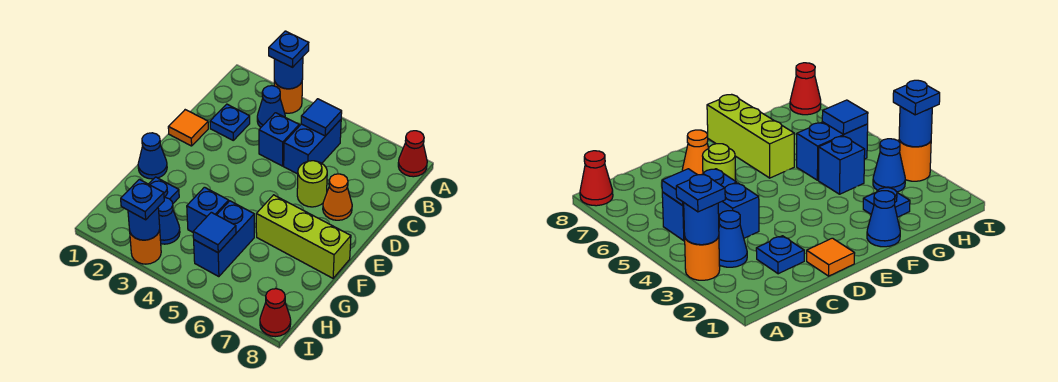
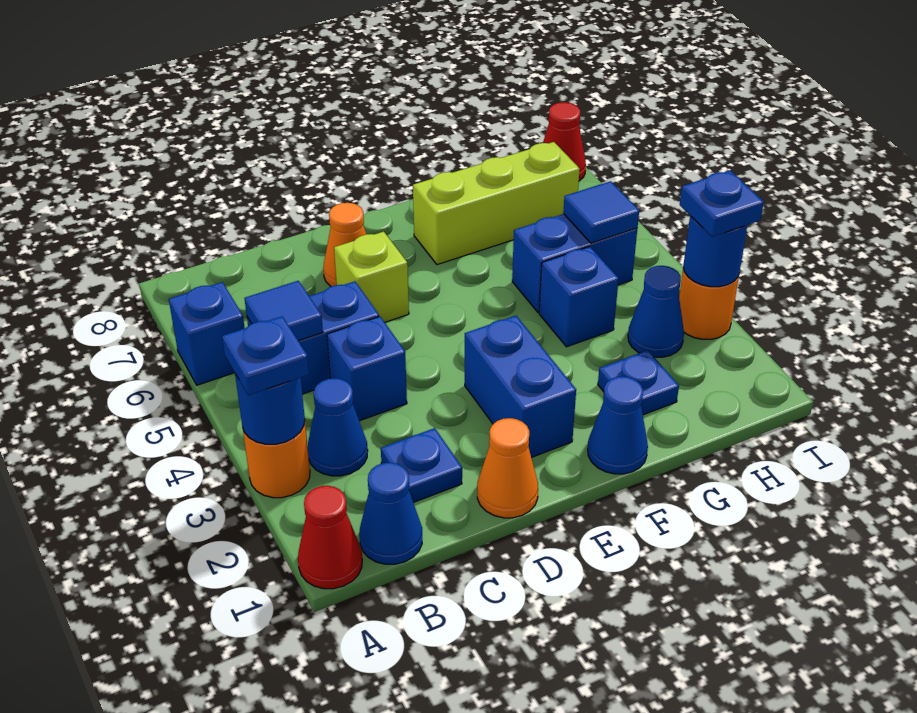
none -> blue 1x1 brick [169,282,245,385]
red 1x1 cone [398,131,427,177] -> red 1x1 cone moved to [298,486,362,589]
none -> blue 1x1 cone [359,463,422,564]
orange 1x1 tile [168,110,208,146] -> orange 1x1 cone [477,418,538,518]
lime 1x1 round brick [297,161,327,207] -> lime 1x1 brick [334,232,409,322]
none -> blue 1x2 brick [465,316,576,458]
lime 1x3 brick [256,195,351,278] -> lime 1x3 brick turned to [413,142,580,265]

